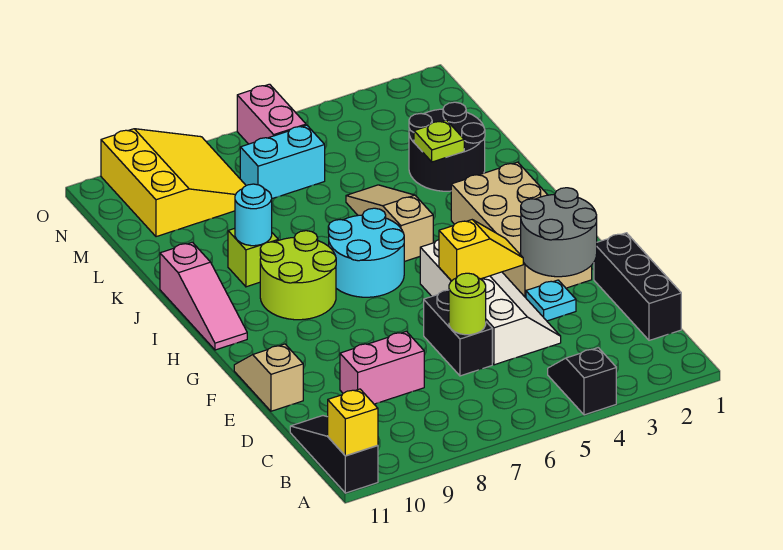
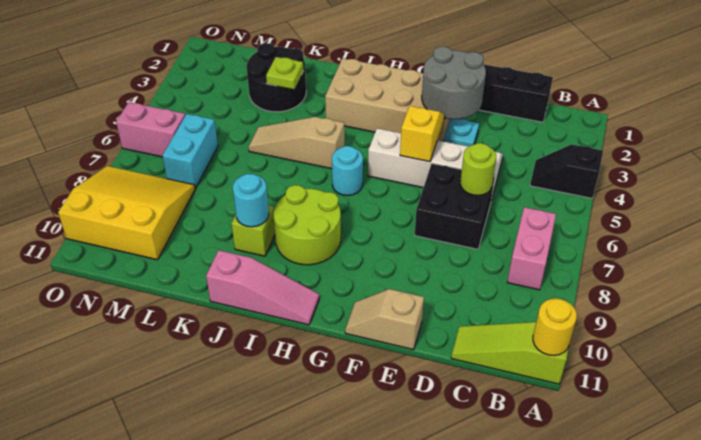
black 1x3 slope [290,416,378,493] -> lime 1x3 slope [451,322,569,384]
yellow 1x1 brick [328,389,378,456] -> yellow 1x1 round brick [533,298,577,355]
black 1x2 brick [424,290,492,376] -> black 2x2 brick [415,164,495,249]
pink 1x2 brick [340,331,424,404] -> pink 1x2 brick moved to [507,207,556,290]
cyan 2x2 round brick [328,208,404,297] -> cyan 1x1 round brick [332,146,363,196]

